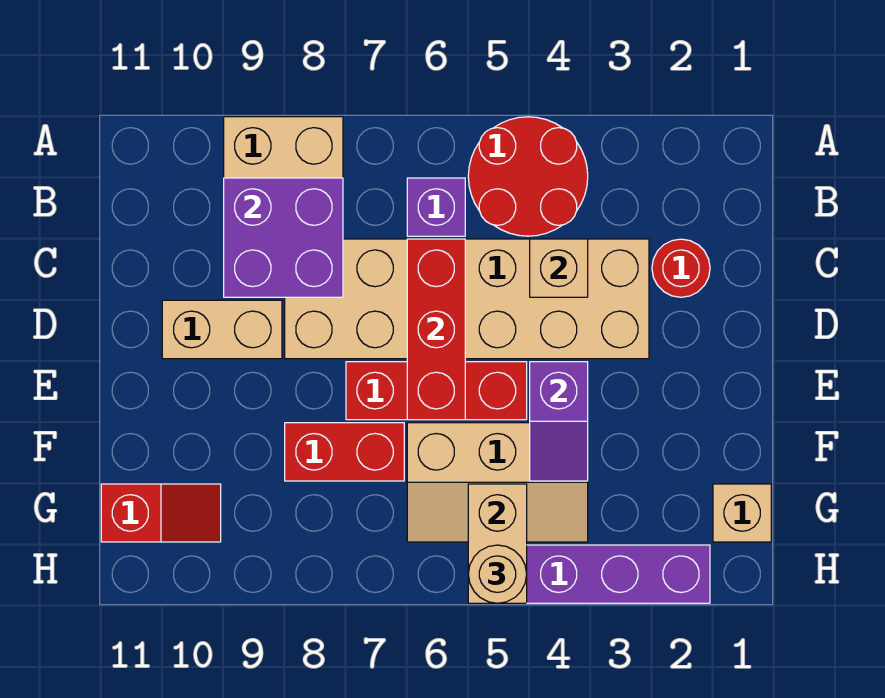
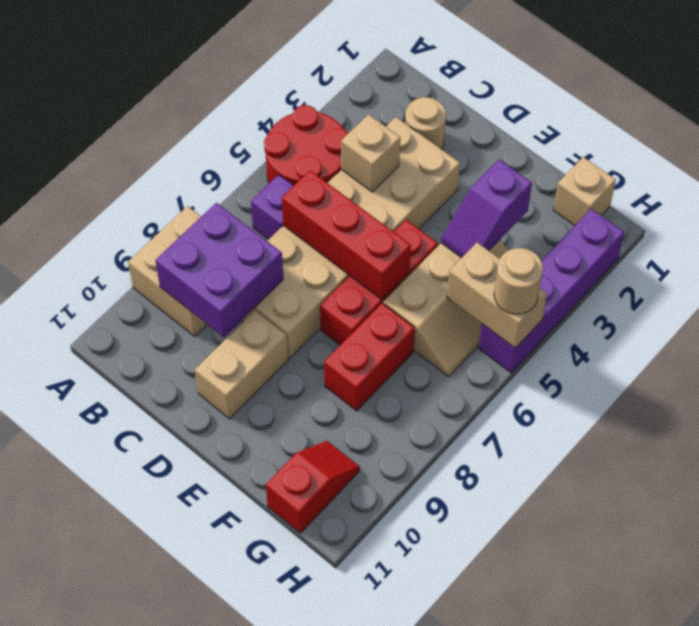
red 1x1 round brick [652,239,710,297] -> tan 1x1 round brick [405,97,446,149]
purple 1x2 slope [530,362,588,481] -> purple 1x2 slope turned to [441,160,532,258]

